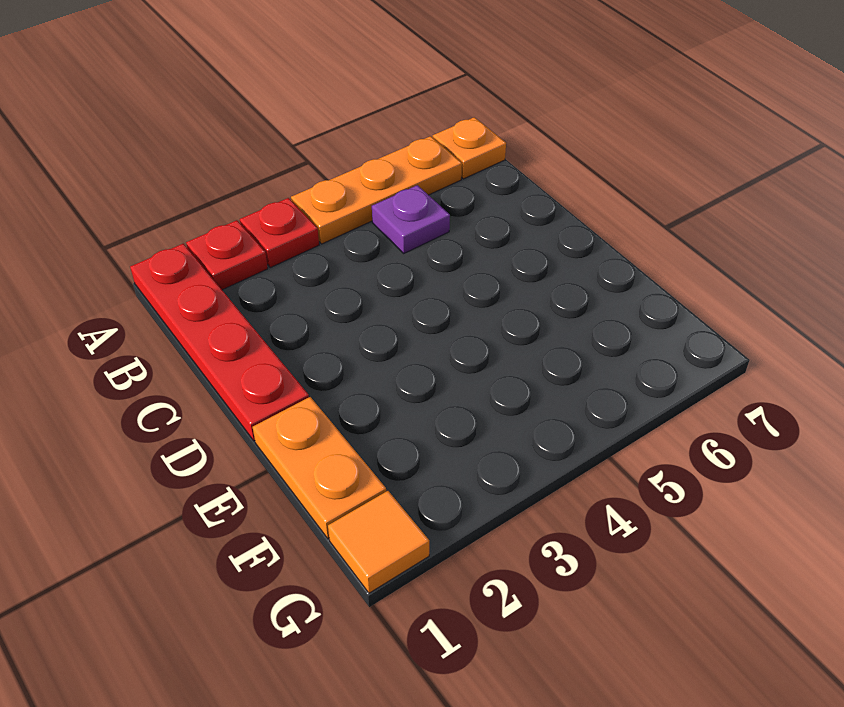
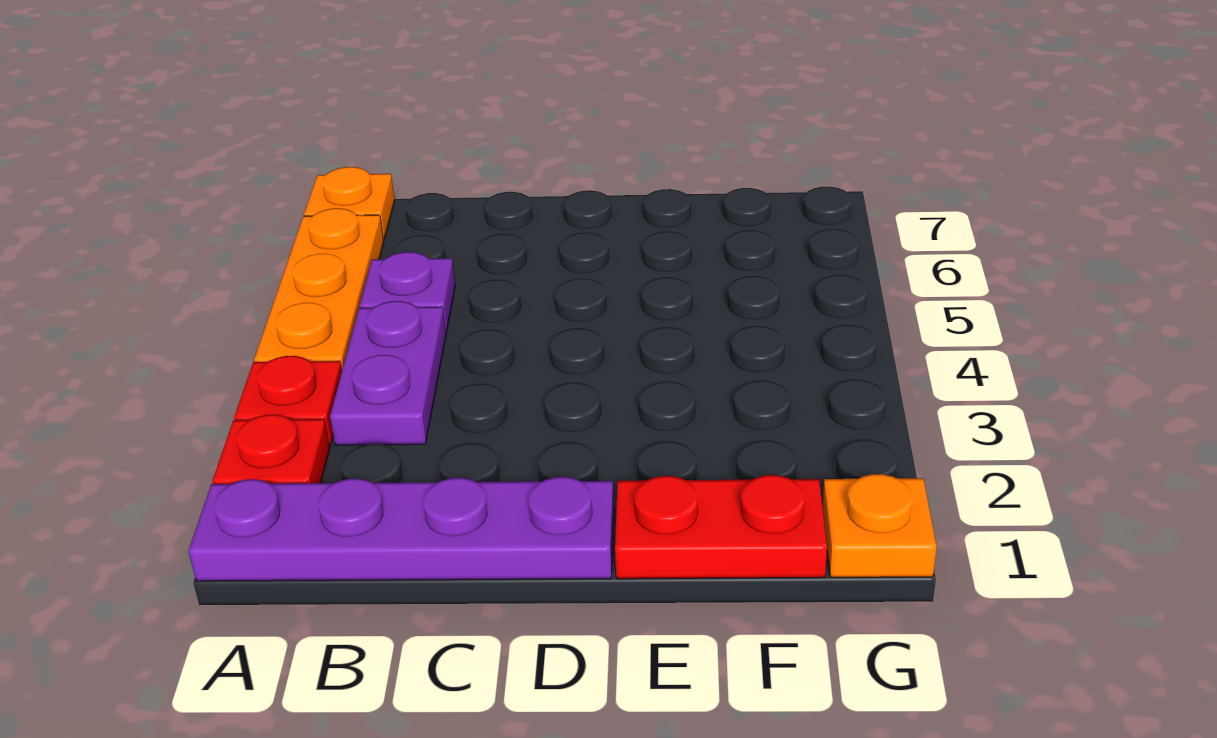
red 1x4 plate [130,244,309,441] -> purple 1x4 plate [188,477,614,581]
none -> purple 1x2 plate [330,301,446,445]
orange 1x2 plate [253,397,386,538] -> red 1x2 plate [615,475,827,579]
orange 1x1 tile [328,491,429,593] -> orange 1x1 plate [823,474,937,577]

